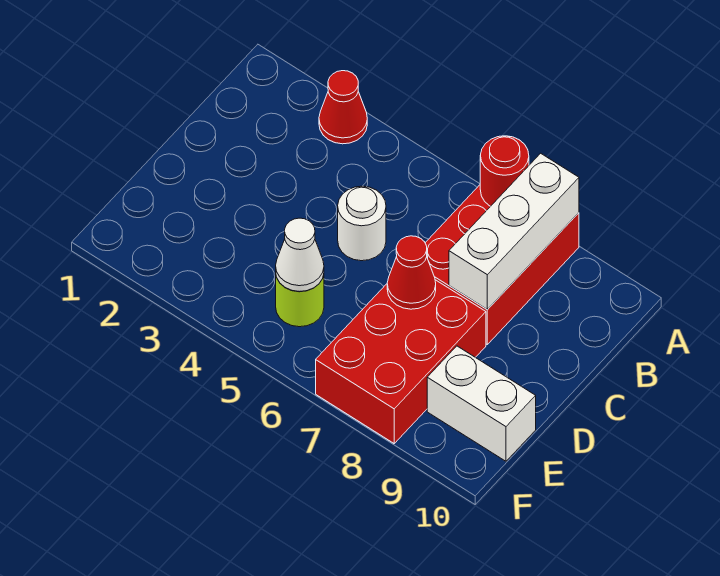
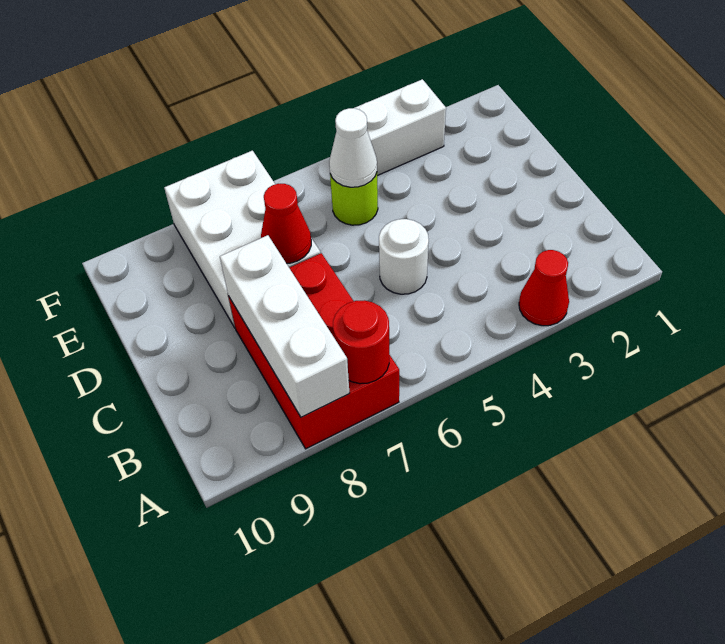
red 2x3 brick [316,280,486,443] -> white 2x3 brick [164,151,320,328]
white 1x2 brick [427,346,536,461] -> white 1x2 brick moved to [355,79,446,176]

